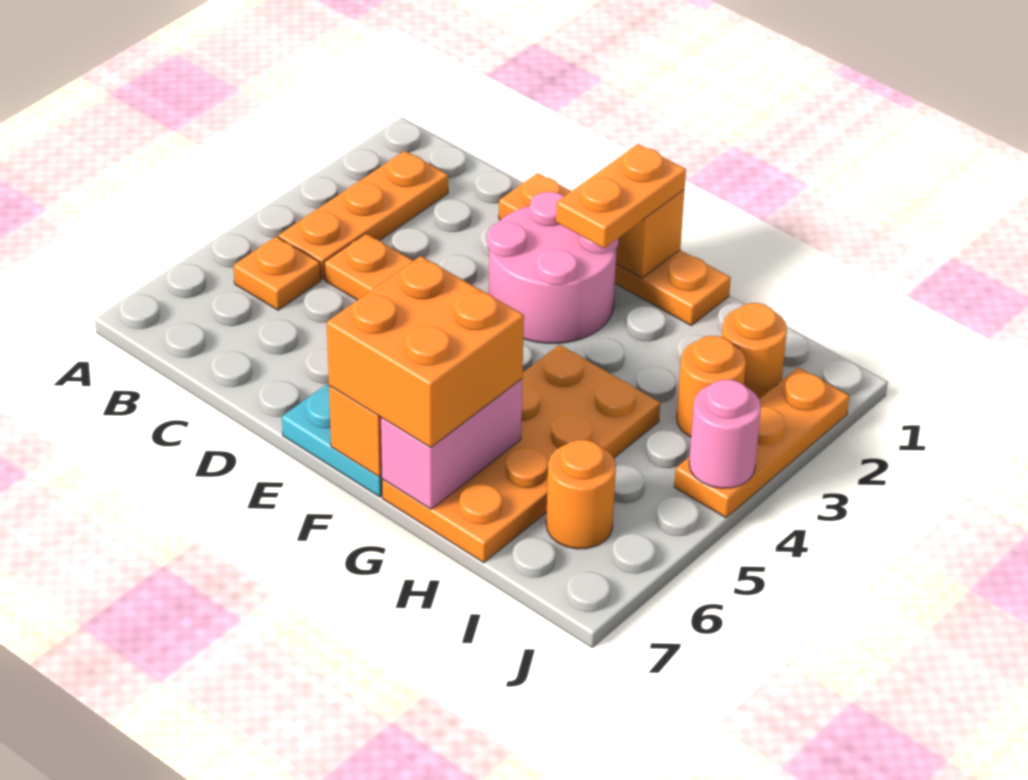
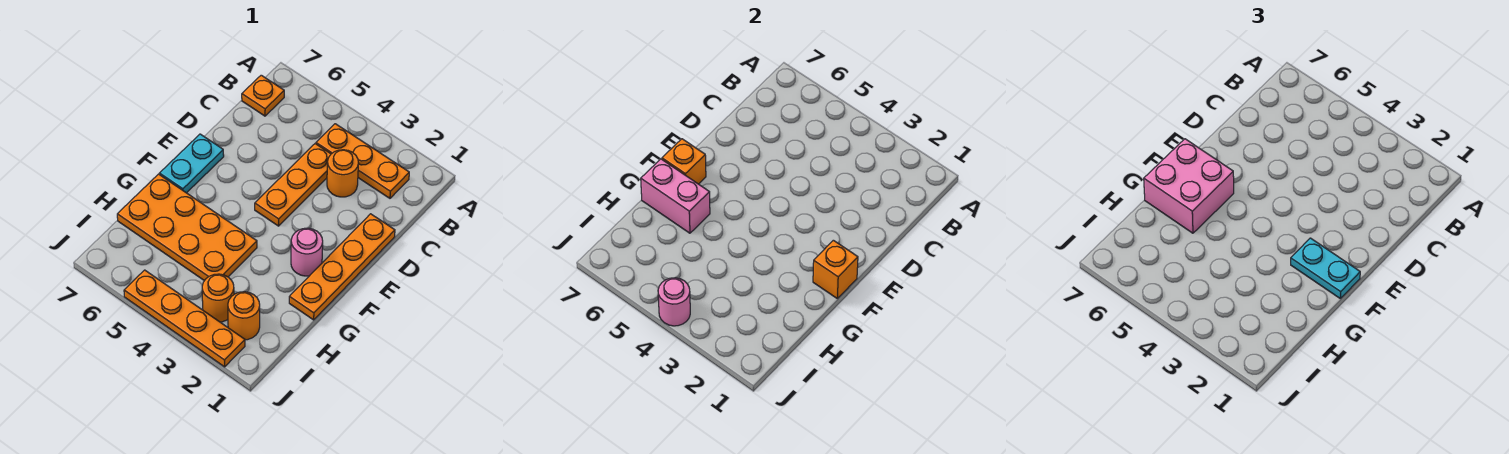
orange 1x1 plate [233,237,321,310] -> orange 1x1 plate moved to [242,75,284,116]
pink 2x2 round brick [487,192,619,343] -> pink 1x1 round brick [291,228,323,276]
orange 1x2 plate [556,144,686,248] -> cyan 1x2 plate [1291,238,1360,298]
orange 2x2 brick [327,256,524,447] -> pink 2x2 brick [1144,139,1234,233]
orange 1x1 round brick [546,440,616,549] -> orange 1x1 round brick moved to [327,150,358,197]
orange 1x3 plate [674,367,849,518] -> orange 1x4 plate [124,270,245,367]

